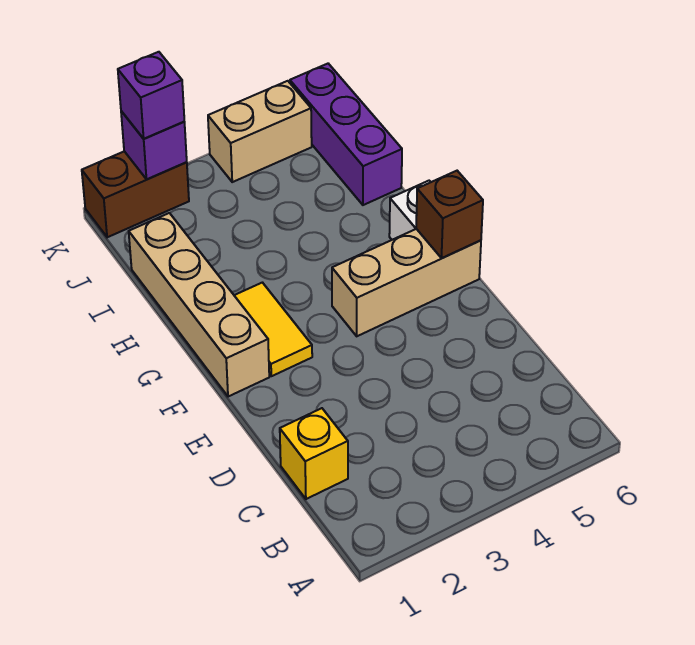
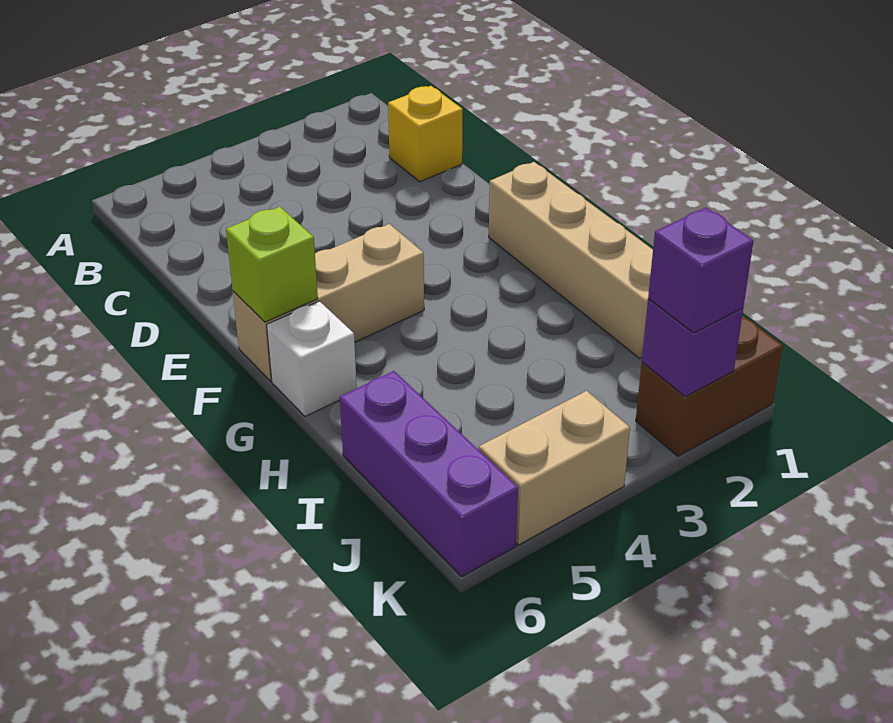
yellow 1x2 tile [234,283,312,376] -> none
brown 1x1 brick [416,171,483,258] -> lime 1x1 brick [226,207,318,322]

